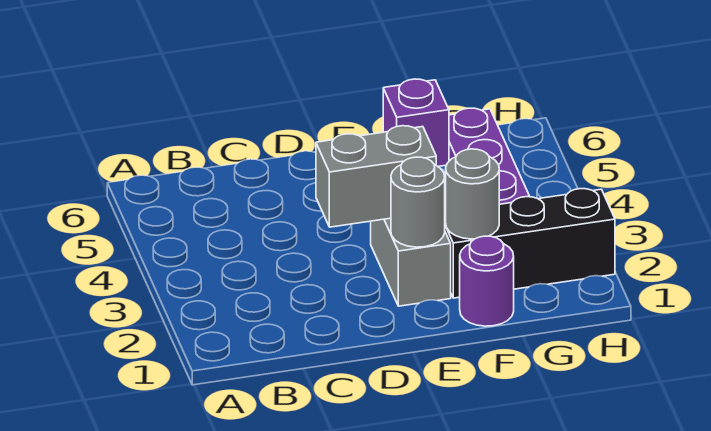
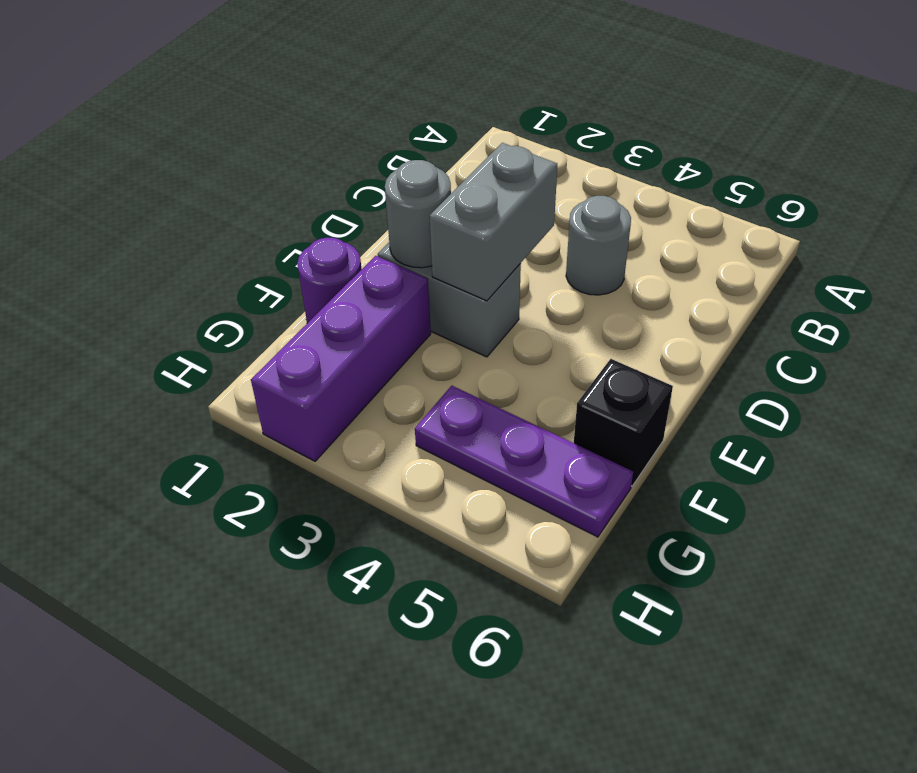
black 1x3 brick [445,189,615,298] -> purple 1x3 brick [251,256,431,461]
grey 1x1 round brick [446,149,499,239] -> grey 1x1 round brick moved to [566,196,631,295]
purple 1x1 brick [383,79,449,166] -> black 1x1 brick [574,359,673,486]

